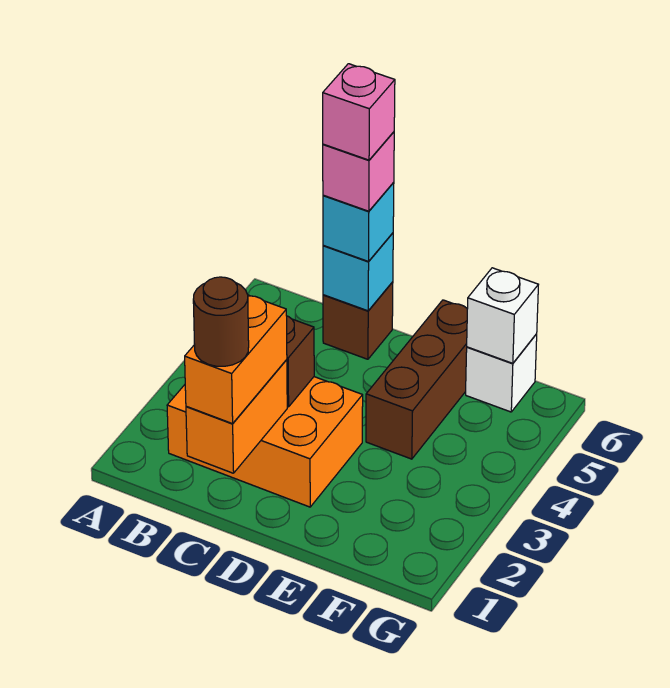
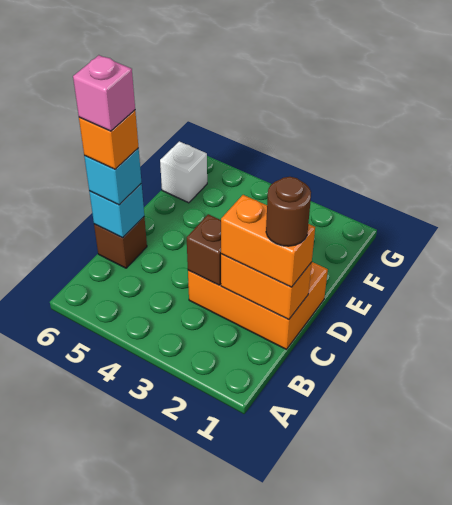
orange 2x3 brick [167,377,363,507] -> orange 2x3 brick turned to [188,262,328,349]
pink 1x1 brick [323,132,394,211] -> orange 1x1 brick [79,110,139,169]
brown 1x3 brick [366,300,467,459] -> none
white 1x1 brick [467,268,538,363] -> none

